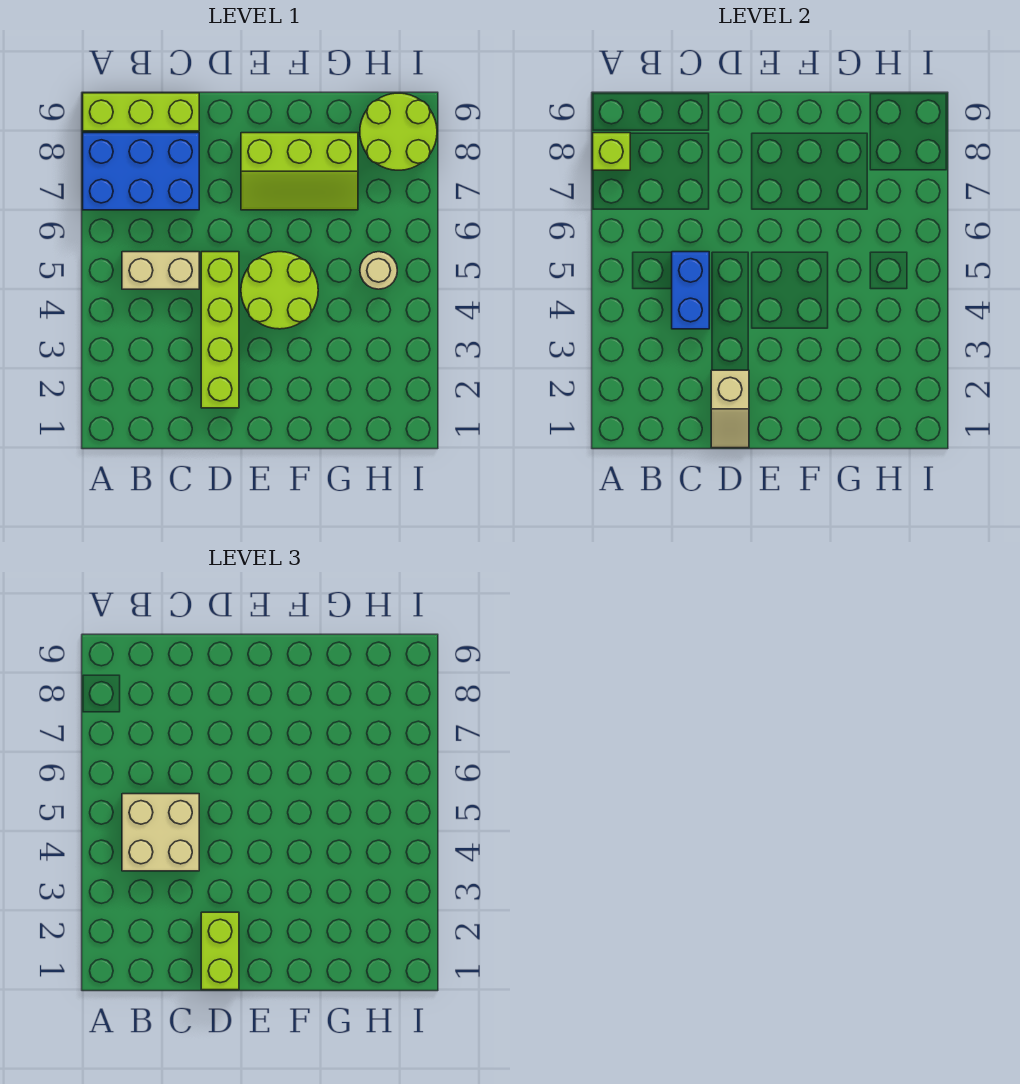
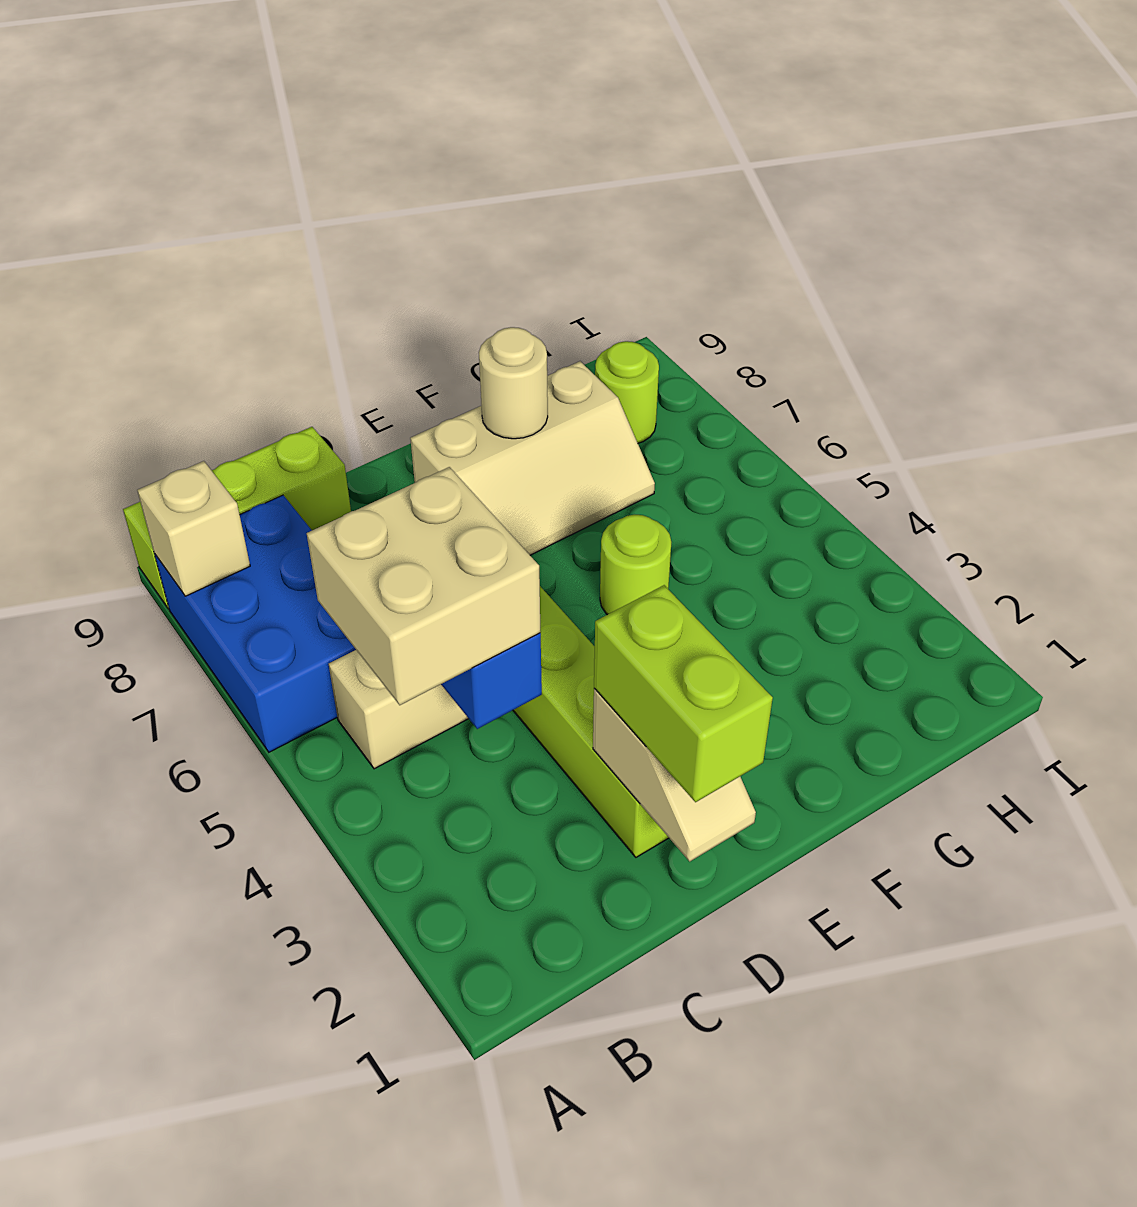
blue 2x3 brick [83,133,199,210] -> blue 2x3 brick turned to [155,495,356,752]
lime 1x1 brick [593,133,630,170] -> tan 1x1 brick [137,461,250,596]
lime 2x2 round brick [241,252,318,329] -> lime 1x1 round brick [600,515,671,615]
lime 2x3 slope [241,133,358,210] -> tan 2x3 slope [410,361,655,555]
tan 1x1 round brick [360,252,397,289] -> tan 1x1 round brick moved to [479,327,548,439]
lime 2x2 round brick [360,93,437,170] -> lime 1x1 round brick [595,341,659,443]

